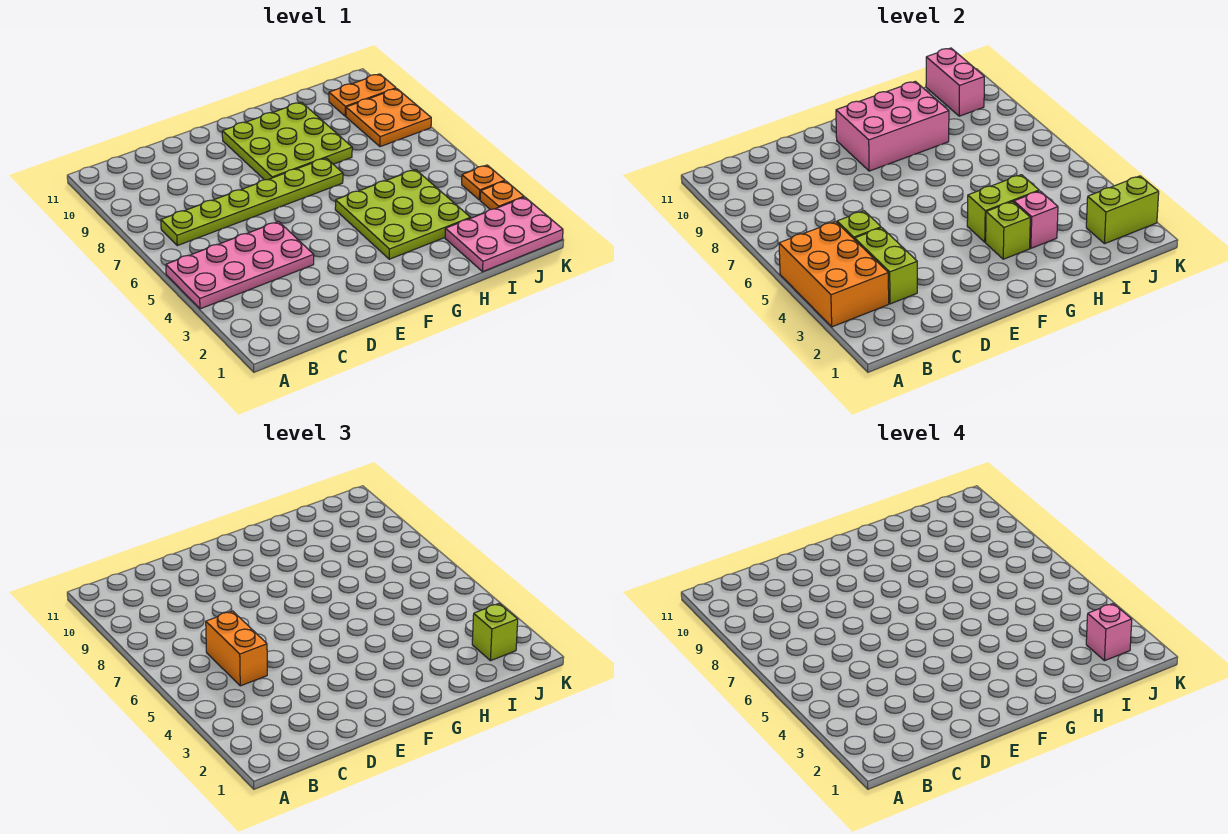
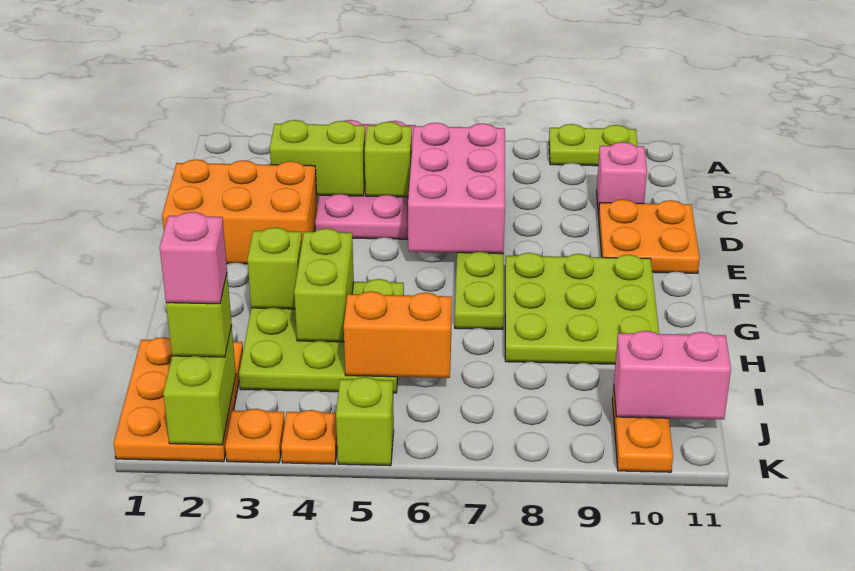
orange 2x3 brick [779,222,889,327] -> orange 2x3 brick moved to [162,159,317,264]
none -> lime 1x2 plate [549,124,638,166]
orange 1x2 brick [206,611,267,686] -> orange 1x2 brick moved to [344,291,452,378]
pink 2x3 brick [836,81,949,171] -> pink 2x3 brick moved to [408,123,505,254]
pink 1x1 brick [1014,191,1058,248] -> pink 1x1 brick moved to [597,142,647,215]
pink 2x3 plate [445,197,563,272] -> orange 2x3 plate [114,337,243,462]
orange 2x2 plate [346,89,431,147] -> orange 2x2 plate moved to [598,199,700,273]
none -> lime 1x1 brick [336,377,394,466]

